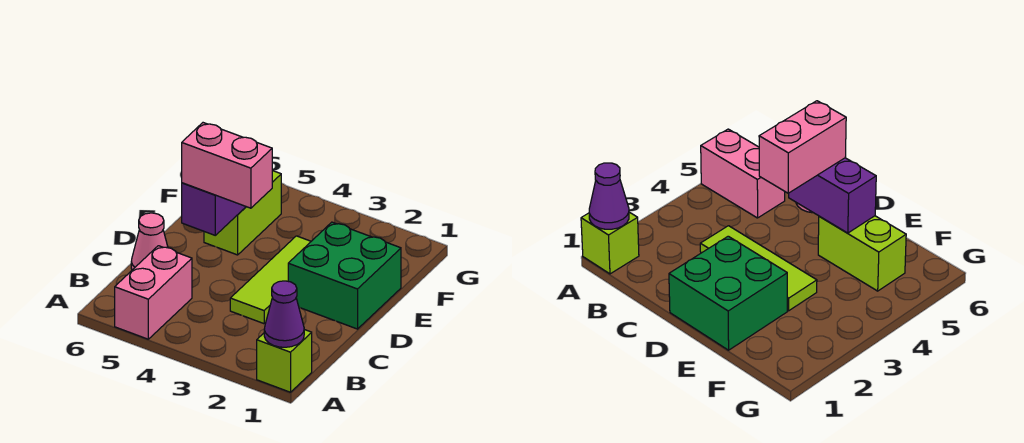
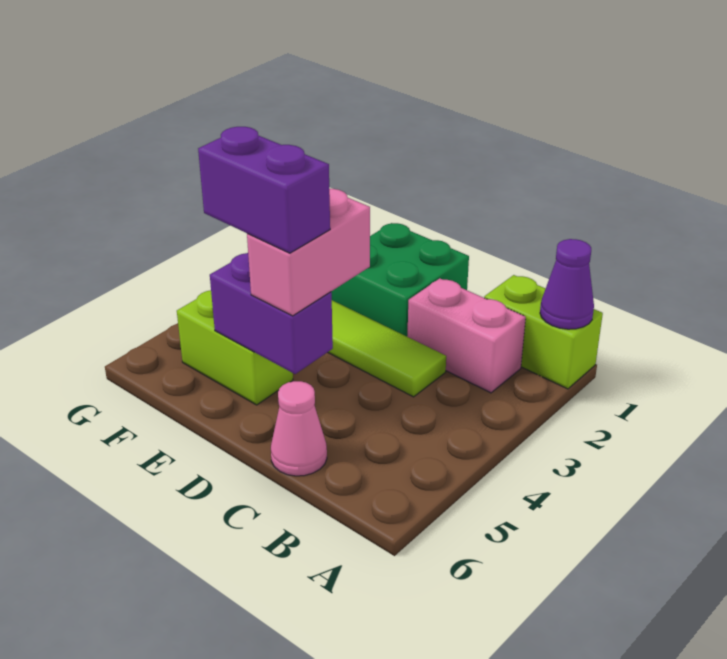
lime 1x1 brick [257,330,312,392] -> lime 1x2 brick [484,275,603,389]
pink 1x2 brick [115,246,192,339] -> pink 1x2 brick moved to [407,278,526,393]
none -> purple 1x2 brick [198,127,330,253]

